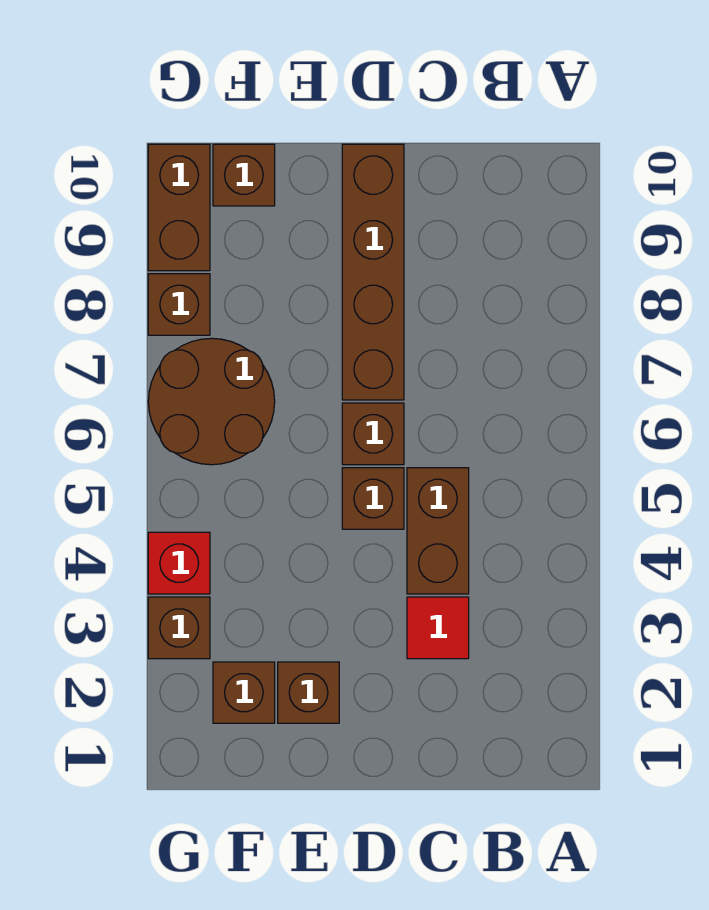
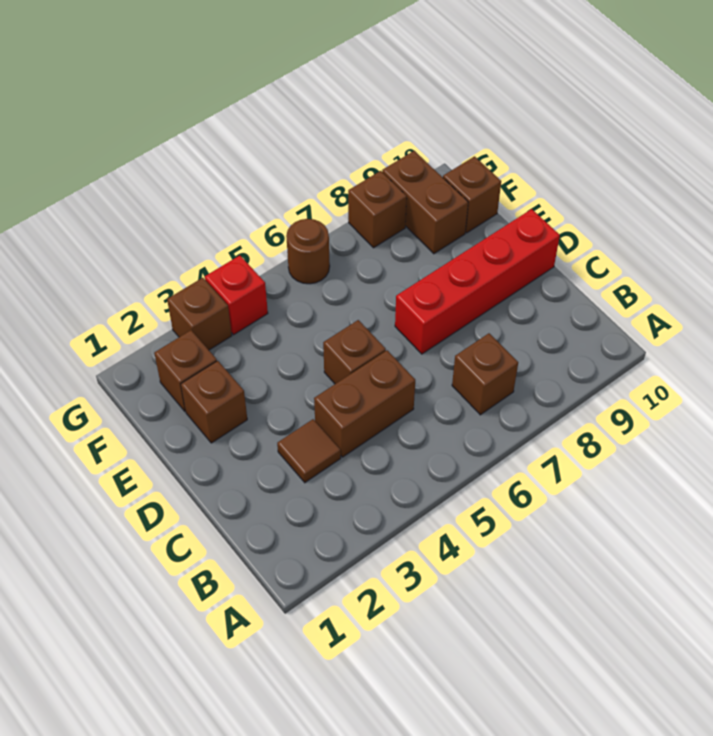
red 1x1 tile [407,597,469,659] -> brown 1x1 tile [277,419,341,483]
brown 1x1 brick [342,403,404,465] -> brown 1x1 brick moved to [452,333,518,415]
brown 1x4 brick [342,144,404,400] -> red 1x4 brick [395,209,560,354]
brown 2x2 round brick [148,338,275,465] -> brown 1x1 round brick [286,219,330,284]
brown 1x2 brick [148,144,210,271] -> brown 1x2 brick turned to [382,151,468,254]

